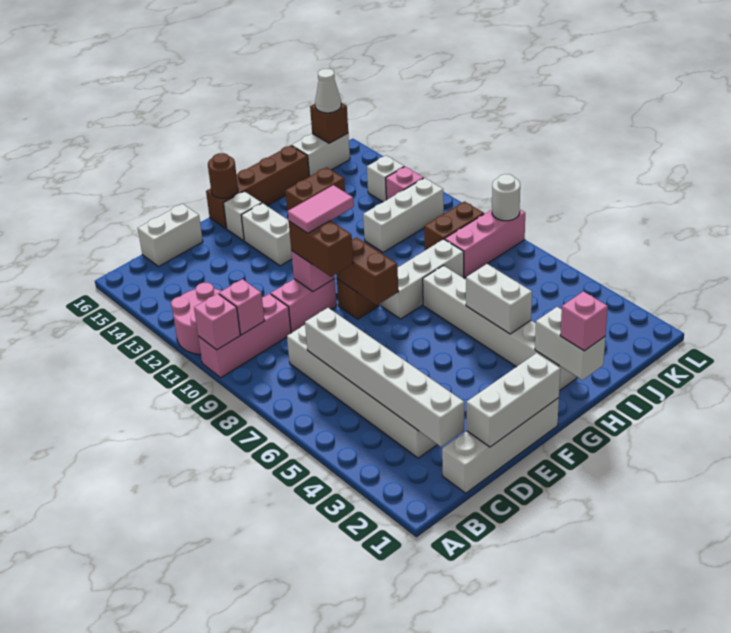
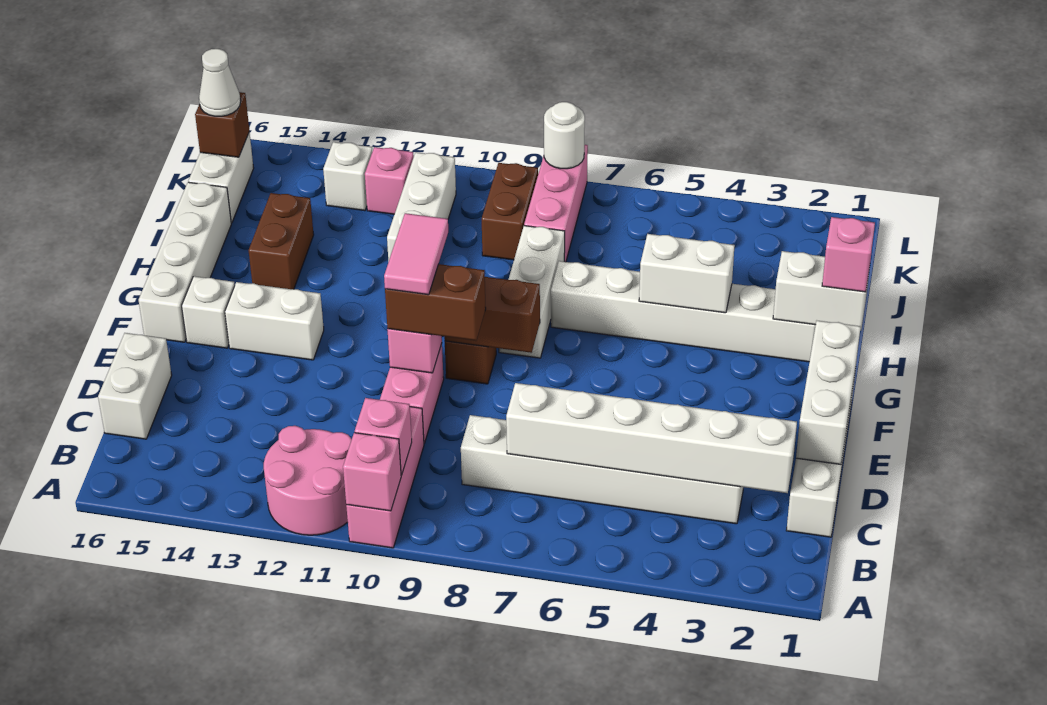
brown 1x4 brick [206,145,309,229] -> white 1x4 brick [139,182,231,342]
brown 1x1 round brick [208,153,238,198] -> none

